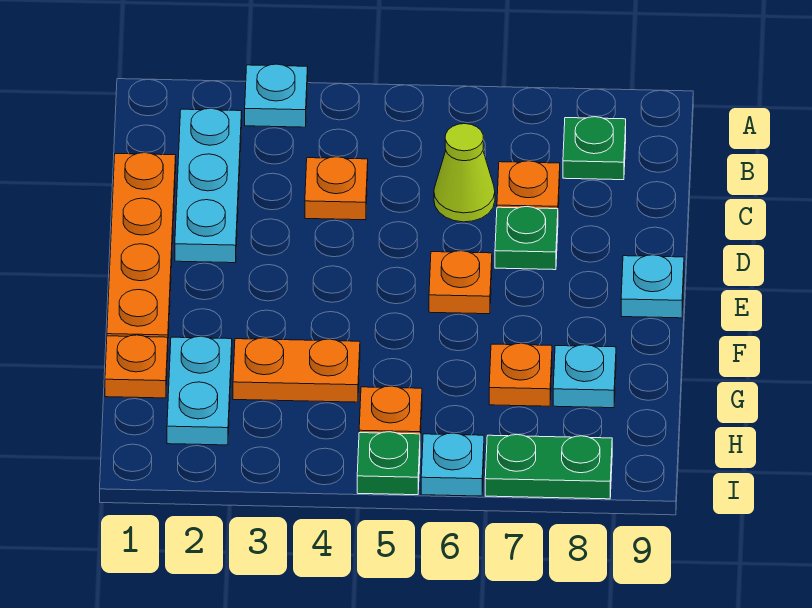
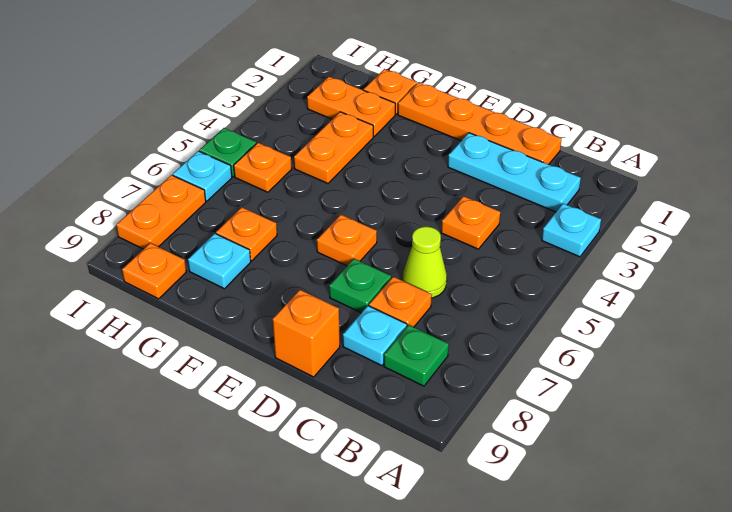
none -> orange 1x1 brick [273,290,340,377]
cyan 1x1 plate [621,255,684,318] -> cyan 1x1 plate moved to [343,306,407,366]
cyan 1x2 plate [167,336,232,445] -> orange 1x2 plate [307,77,395,136]
none -> orange 1x1 plate [122,243,186,299]
green 1x2 plate [485,435,612,499] -> orange 1x2 plate [116,175,206,249]

